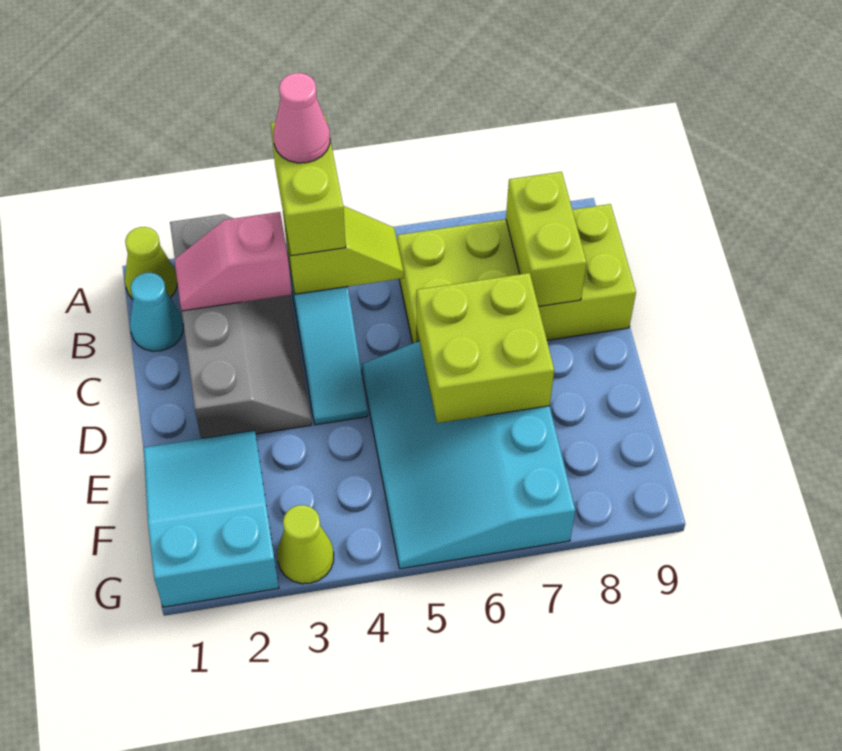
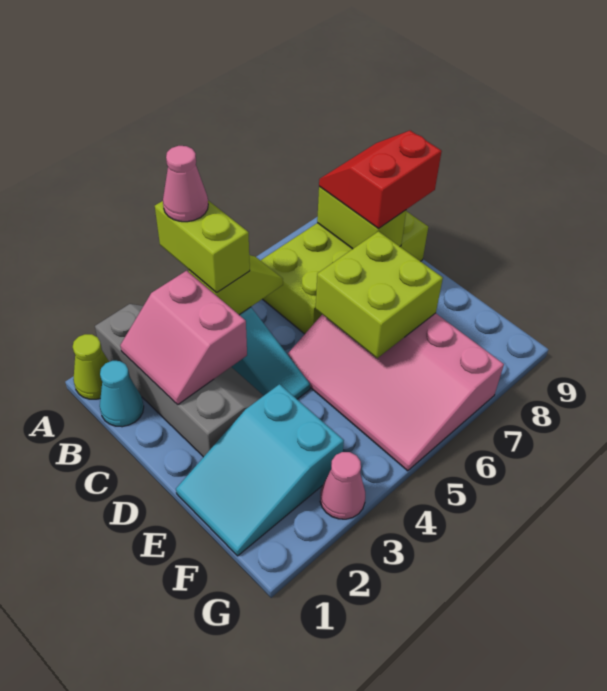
pink 1x2 slope [175,212,292,311] -> pink 2x2 slope [120,271,247,405]
none -> red 2x2 slope [319,131,442,229]
cyan 3x4 slope [362,341,575,569] -> pink 3x4 slope [288,313,504,471]
cyan 2x3 slope [144,430,279,607] -> cyan 2x3 slope turned to [176,384,344,556]
lime 1x1 cone [277,505,334,584] -> pink 1x1 cone [320,452,365,519]

